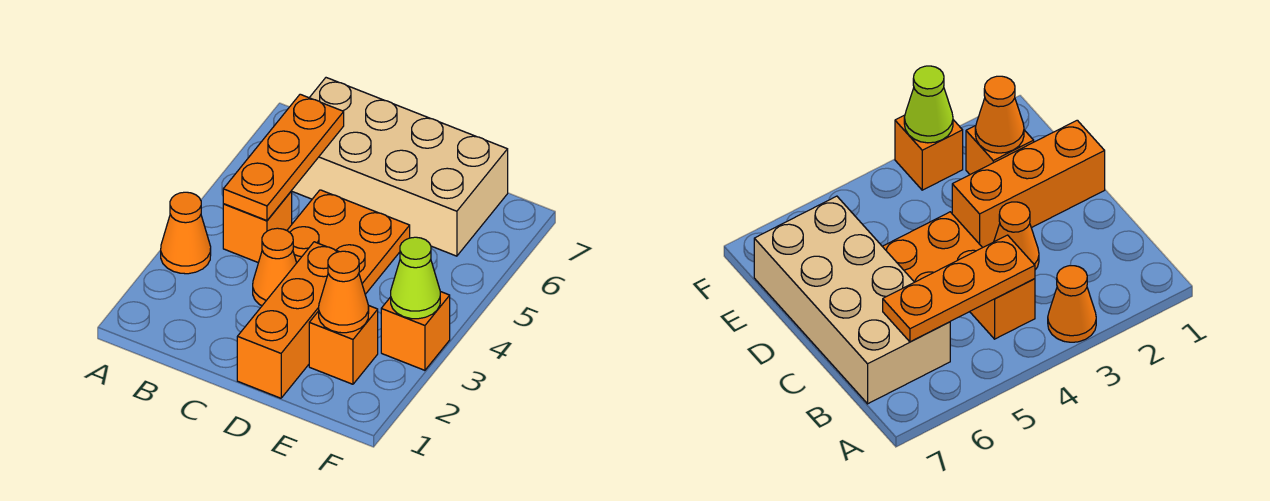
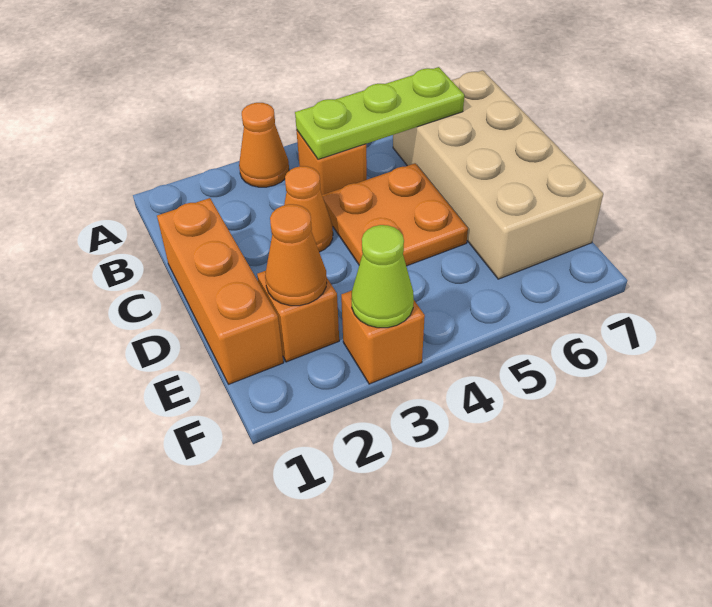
orange 1x3 plate [223,94,344,221] -> lime 1x3 plate [295,67,464,159]
orange 1x3 brick [237,242,339,398] -> orange 1x3 brick turned to [157,198,283,384]

